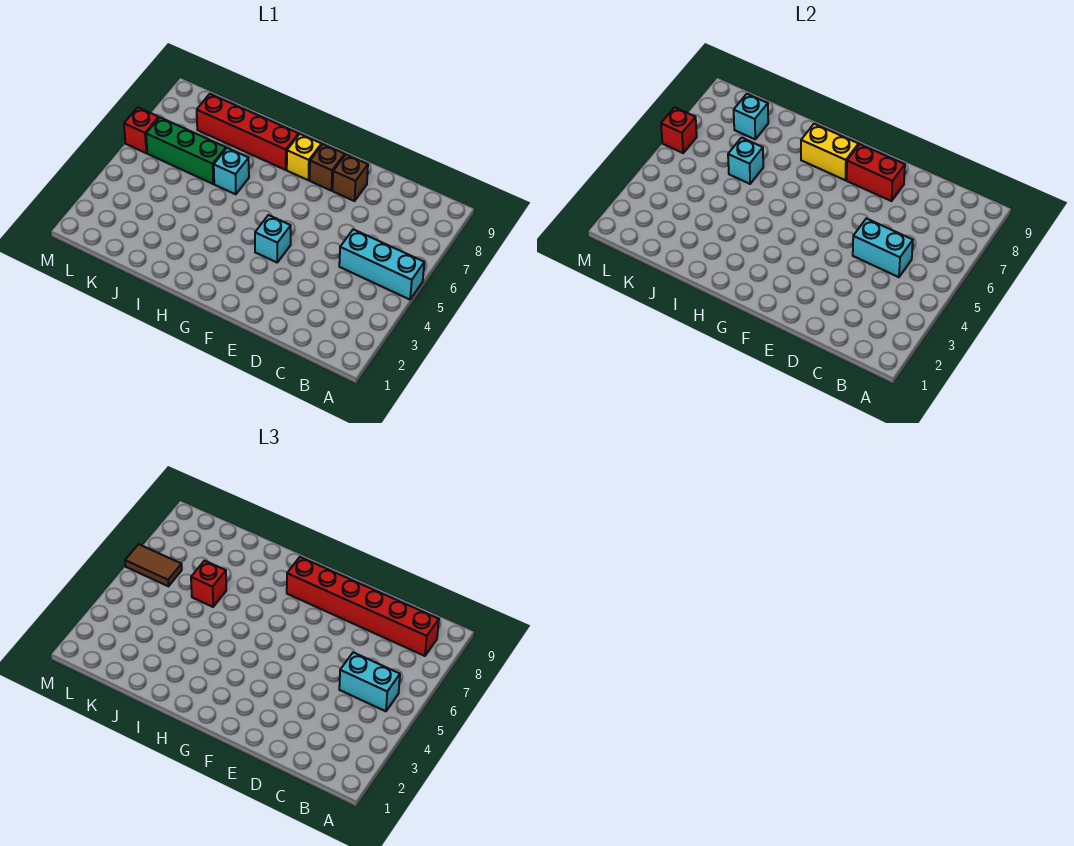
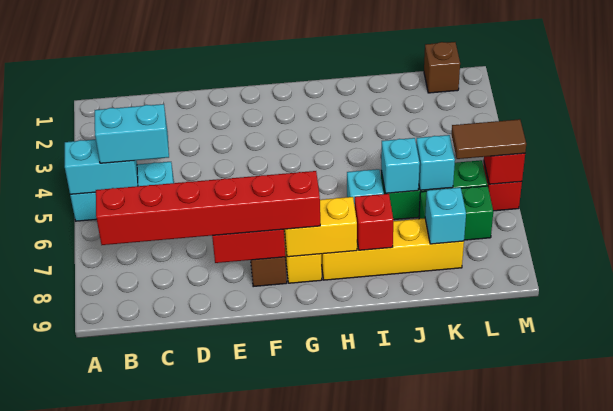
cyan 1x2 brick [853,218,913,277] -> cyan 1x2 brick moved to [65,140,138,194]
brown 1x1 brick [333,155,368,201] -> brown 1x1 brick moved to [424,42,460,93]
cyan 1x1 brick [255,215,291,262] -> cyan 1x1 brick moved to [416,135,455,190]
red 1x4 brick [197,94,299,170] -> yellow 1x4 brick [321,218,464,280]
red 1x1 brick [191,561,226,607] -> red 1x1 brick moved to [355,194,393,250]
none -> green 1x2 brick [419,186,493,240]

